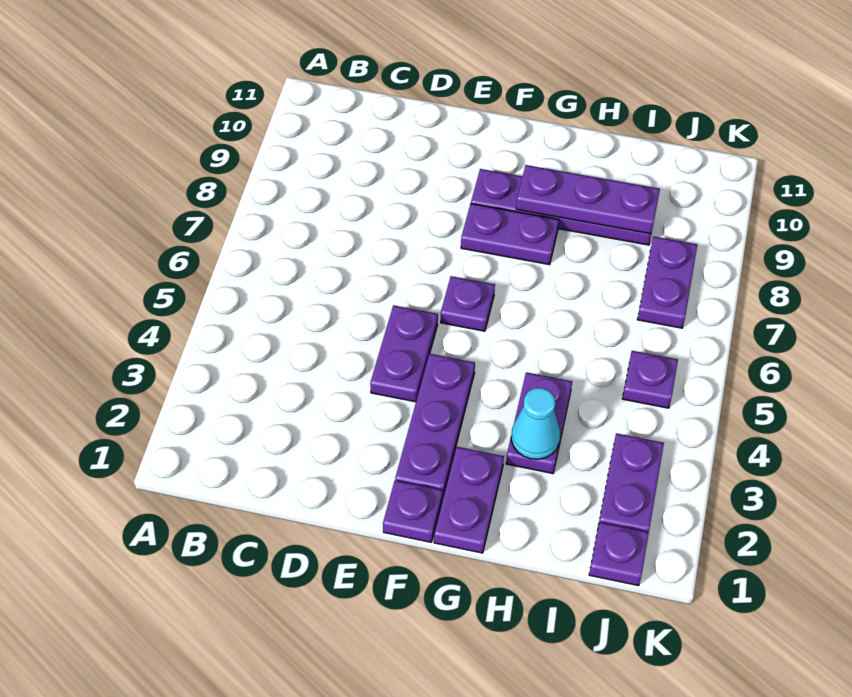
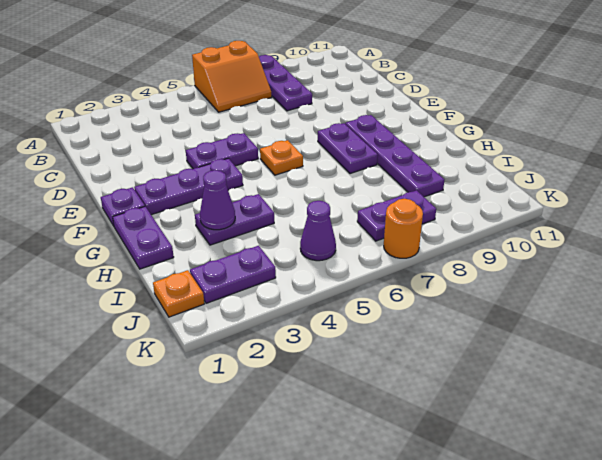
none -> orange 2x2 slope [192,41,272,112]
purple 1x1 plate [441,276,495,331] -> orange 1x1 plate [260,140,303,175]
purple 1x2 plate [434,447,504,553] -> purple 1x2 plate turned to [113,207,174,269]
purple 1x3 plate [516,165,660,234] -> purple 1x3 plate moved to [259,55,312,111]
cyan 1x1 cone [511,388,560,459] -> purple 1x1 cone [200,170,235,230]
purple 1x1 plate [589,522,649,586] -> orange 1x1 plate [153,270,204,317]
purple 1x1 plate [622,351,678,408] -> purple 1x1 cone [300,201,336,261]
none -> orange 1x1 round brick [384,199,423,258]

